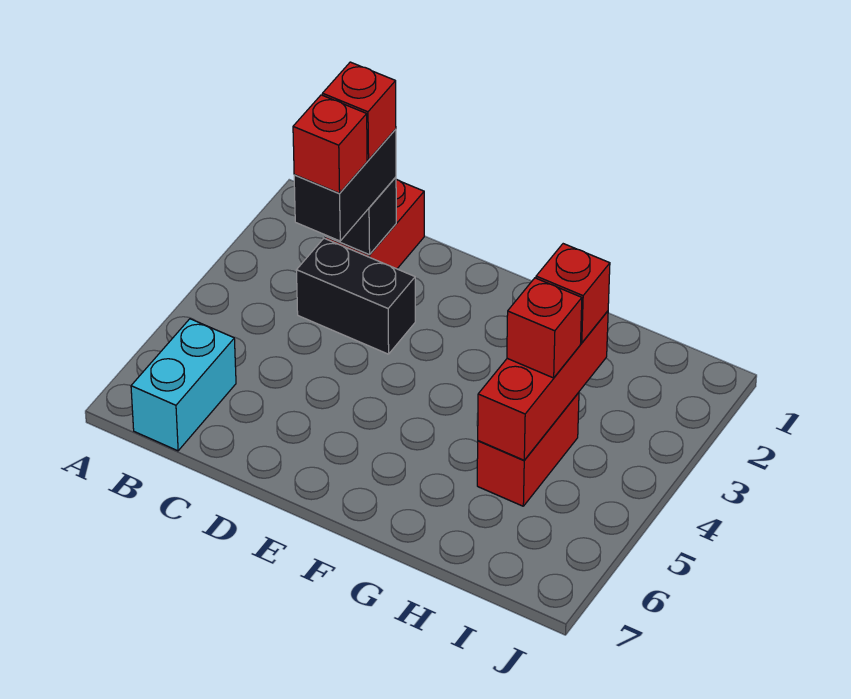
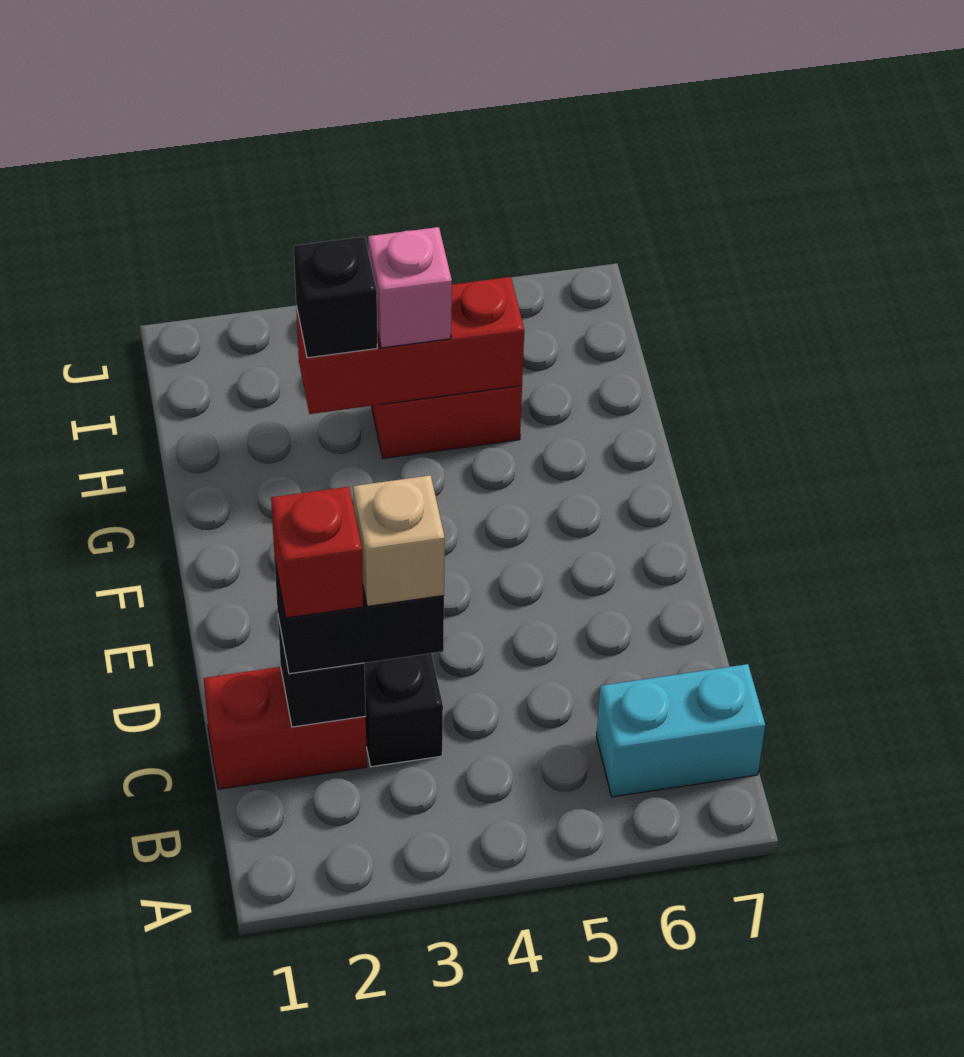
red 1x1 brick [293,95,367,193] -> tan 1x1 brick [353,475,445,606]
red 1x1 brick [536,244,610,343] -> black 1x1 brick [294,237,377,358]
red 1x1 brick [507,278,582,378] -> pink 1x1 brick [368,227,452,348]

